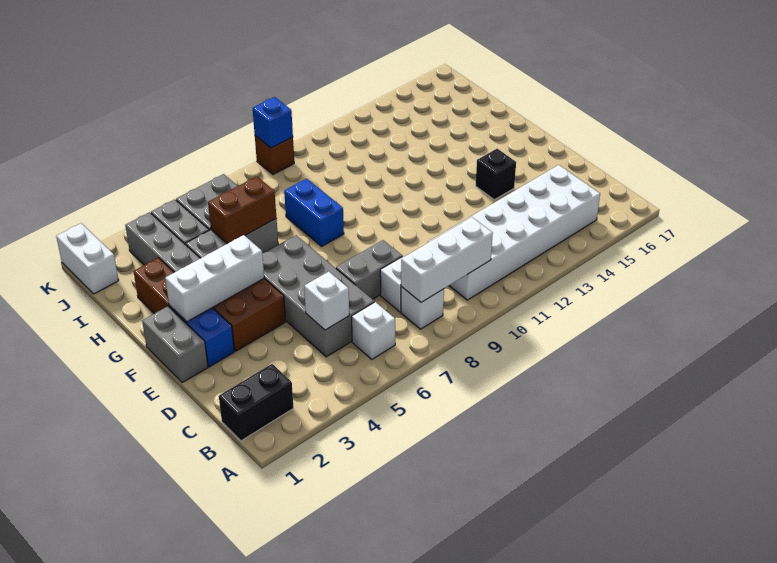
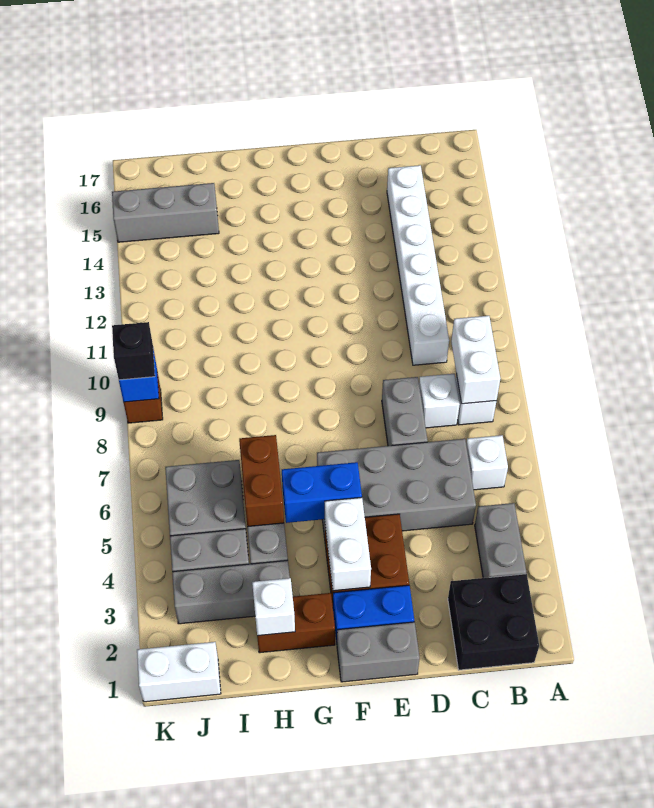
black 1x2 brick [219,364,294,441] -> black 2x2 brick [448,574,539,670]
none -> grey 1x2 brick [475,503,526,578]
white 1x3 brick [401,217,493,303] -> white 1x2 brick [451,316,501,404]
white 2x6 brick [428,165,600,300] -> white 1x6 brick [387,165,449,365]
white 1x1 brick [304,272,349,330] -> white 1x1 brick moved to [252,578,295,636]
black 1x1 brick [476,149,516,200] -> black 1x1 brick moved to [112,322,155,380]
white 1x3 brick [165,235,264,322] -> white 1x2 brick [325,497,371,591]
blue 1x2 brick [284,179,344,246] -> blue 1x2 brick moved to [282,462,362,523]
none -> grey 1x3 brick [112,183,219,242]

